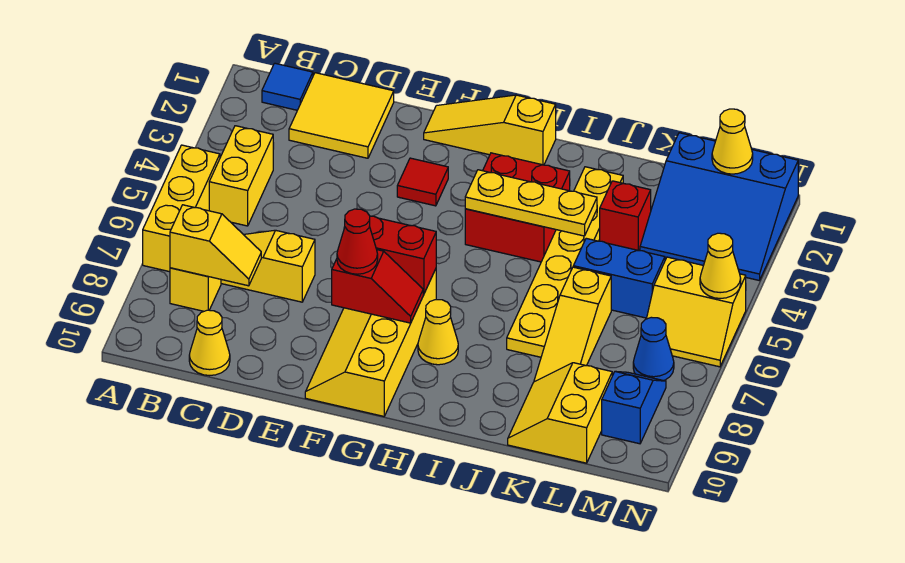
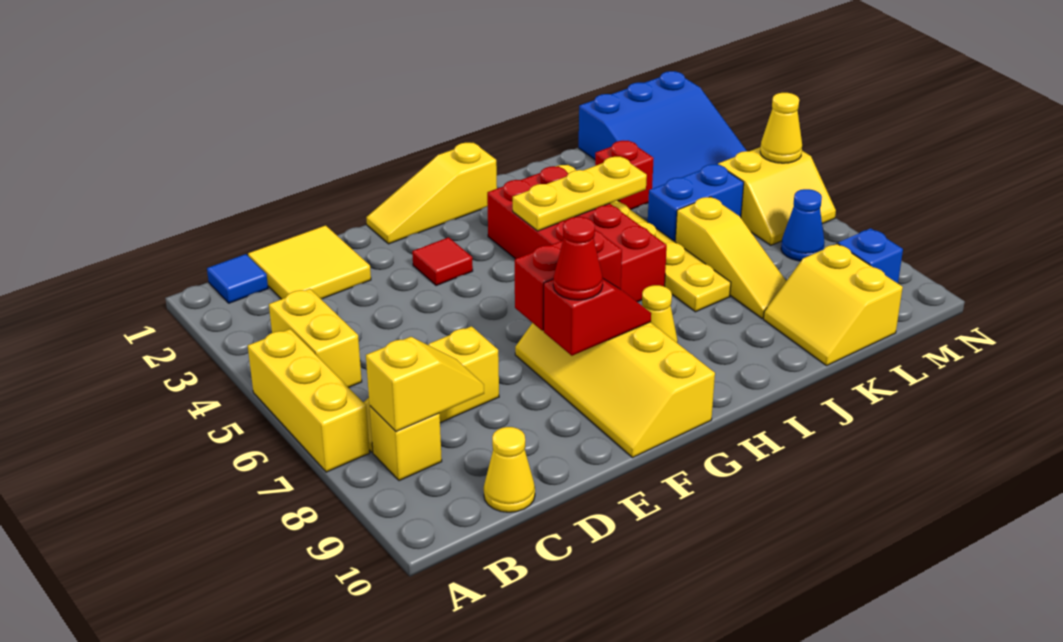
red 2x2 brick [465,153,570,262] -> red 2x4 brick [487,166,667,302]
yellow 1x1 cone [712,109,753,174] -> none

